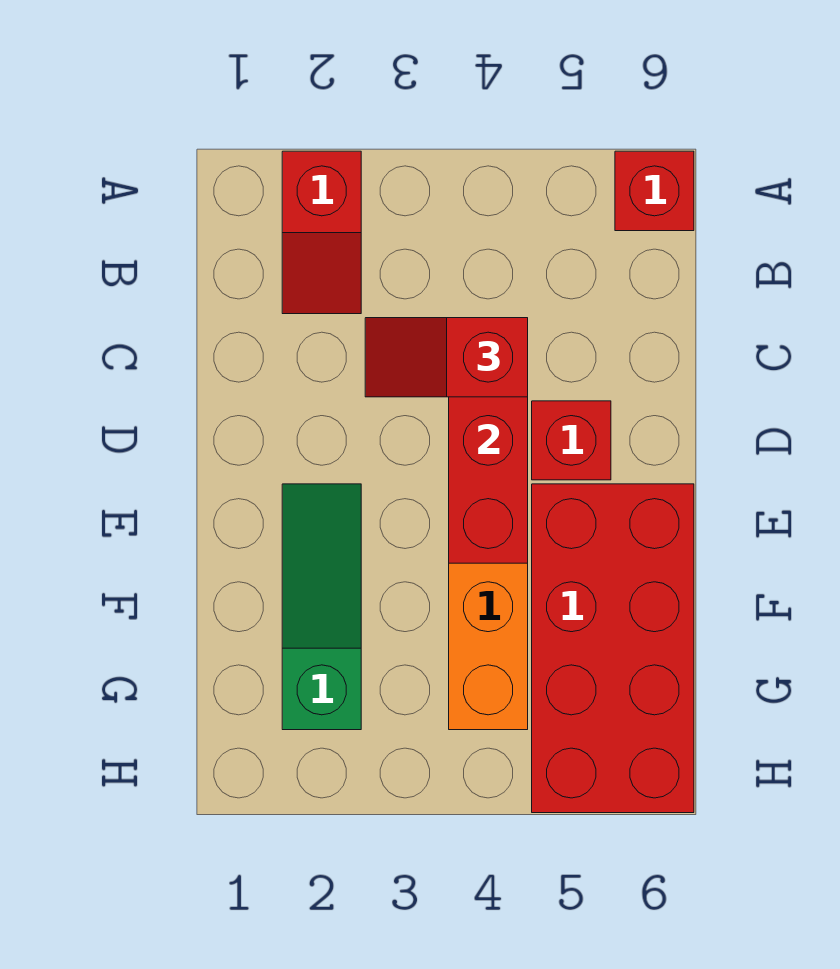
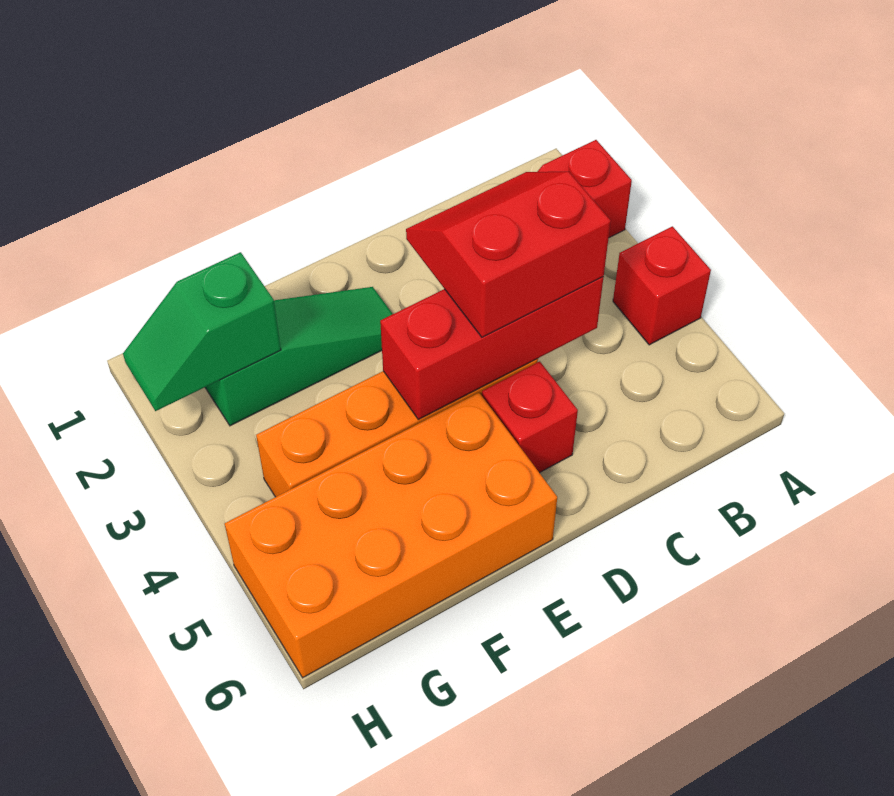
red 1x1 brick [615,151,694,231] -> red 1x1 brick moved to [613,226,711,345]
red 1x2 slope [365,318,528,397] -> red 2x2 slope [406,172,611,337]
red 2x4 brick [532,484,694,813] -> orange 2x4 brick [225,393,557,678]
none -> green 1x2 slope [123,252,281,411]

